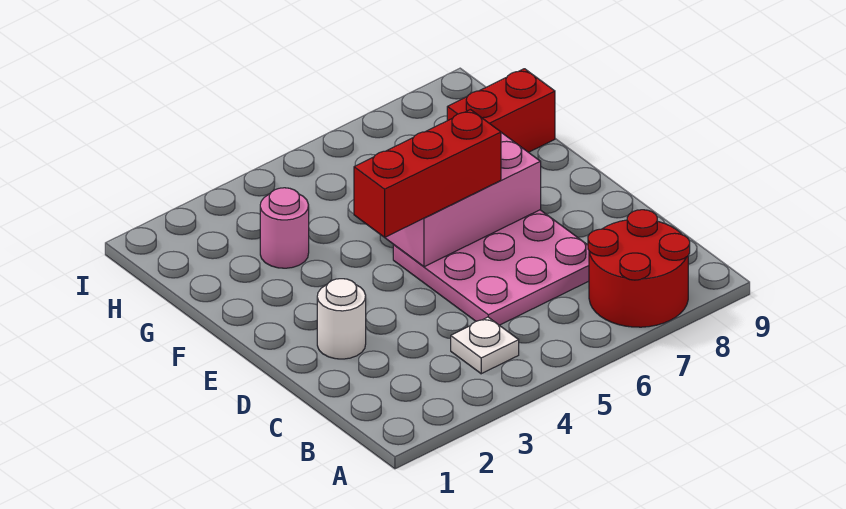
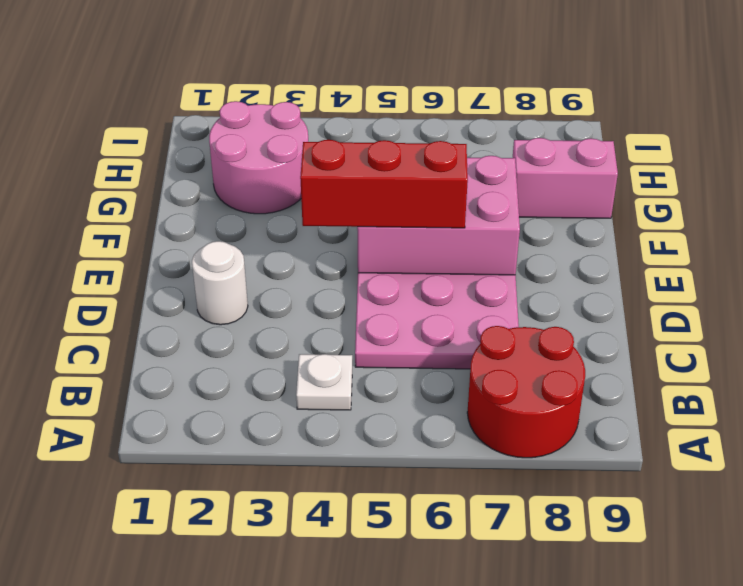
pink 1x1 round brick [260,188,309,268] -> pink 2x2 round brick [209,101,308,214]
red 1x2 brick [447,69,555,152] -> pink 1x2 brick [513,138,618,218]

